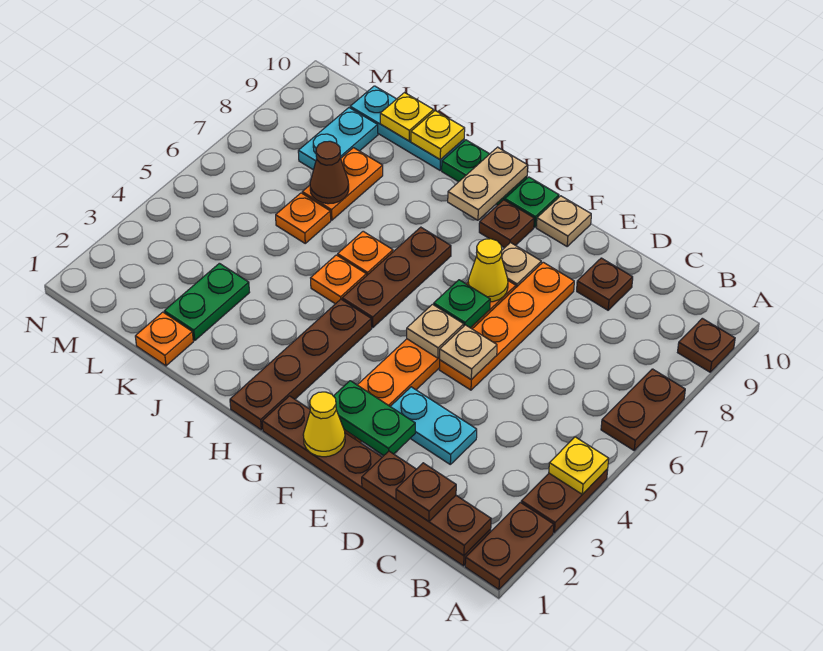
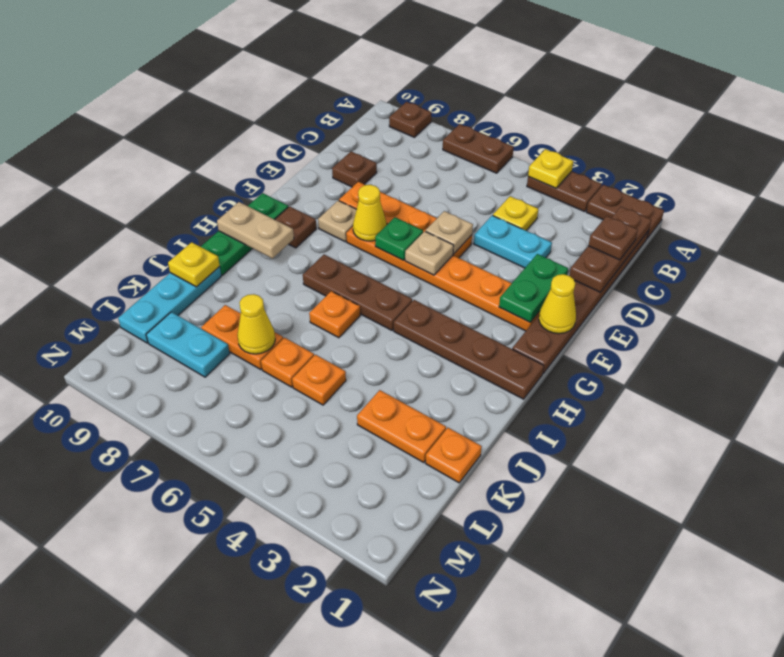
cyan 1x2 plate [390,387,477,464] -> cyan 1x2 plate turned to [474,215,552,268]
tan 1x1 plate [536,196,591,246] -> none
orange 1x1 plate [311,255,366,304] -> orange 1x1 plate moved to [292,355,346,405]
green 1x2 plate [164,263,250,340] -> orange 1x2 plate [357,390,446,462]
brown 1x1 cone [310,141,349,204] -> yellow 1x1 cone [237,294,275,354]
yellow 1x1 plate [380,93,434,141] -> yellow 1x1 plate moved to [493,196,538,231]

